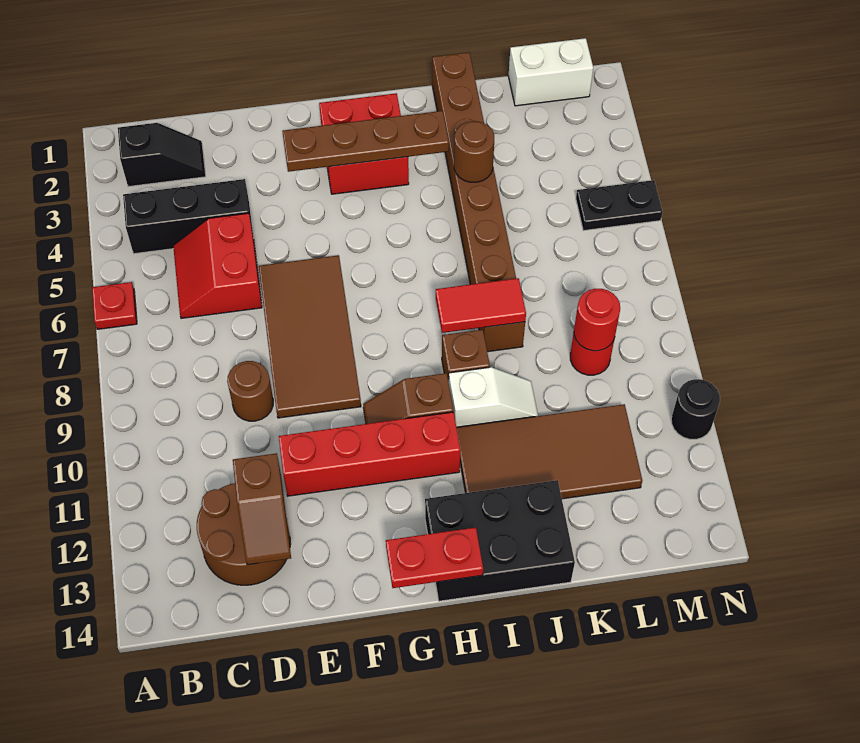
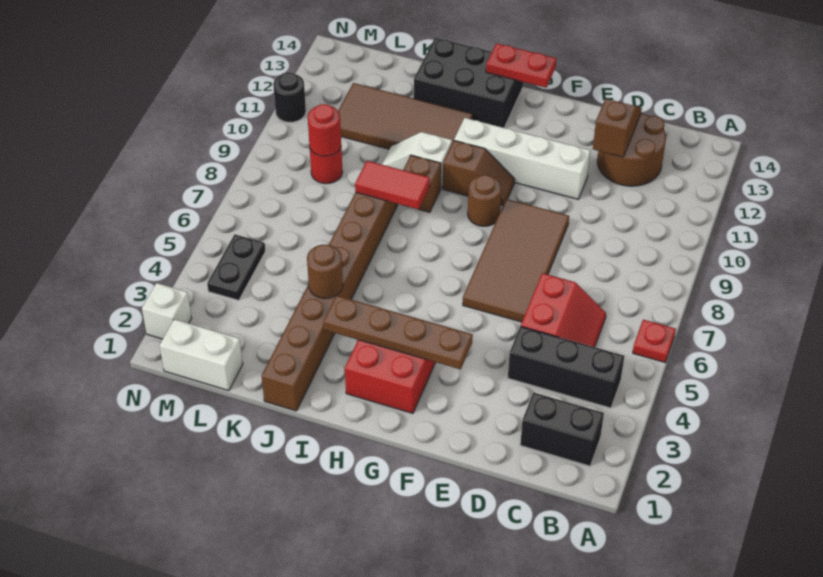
black 1x2 slope [118,123,206,187] -> black 1x2 brick [520,393,604,466]
brown 1x1 round brick [227,361,273,421] -> brown 1x1 round brick moved to [468,175,501,226]
red 1x4 brick [279,412,460,496] -> white 1x4 brick [454,118,591,199]
black 1x2 plate [576,180,663,231] -> black 1x2 plate turned to [207,234,265,300]
none -> white 1x1 brick [142,283,192,339]

